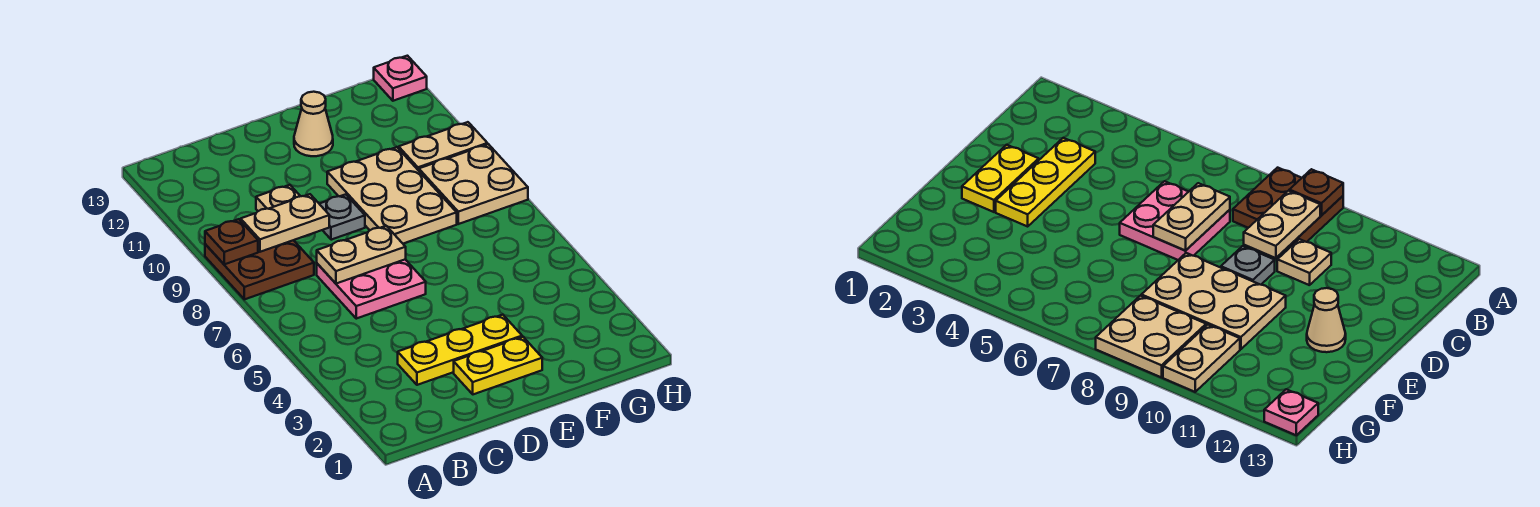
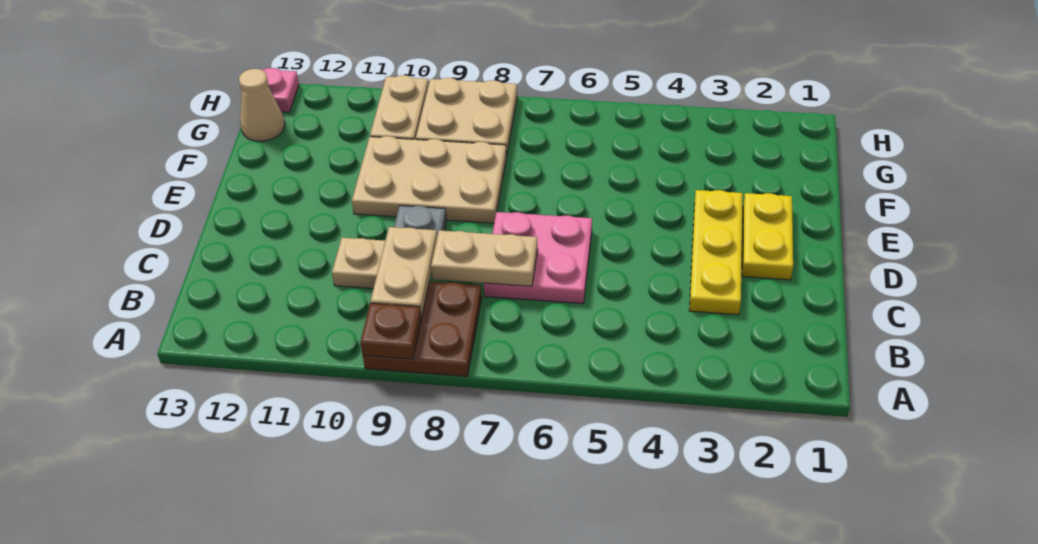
tan 1x2 plate [317,226,406,284] -> tan 1x2 plate turned to [431,230,538,286]
tan 1x1 cone [294,92,333,156] -> tan 1x1 cone moved to [239,69,285,141]

